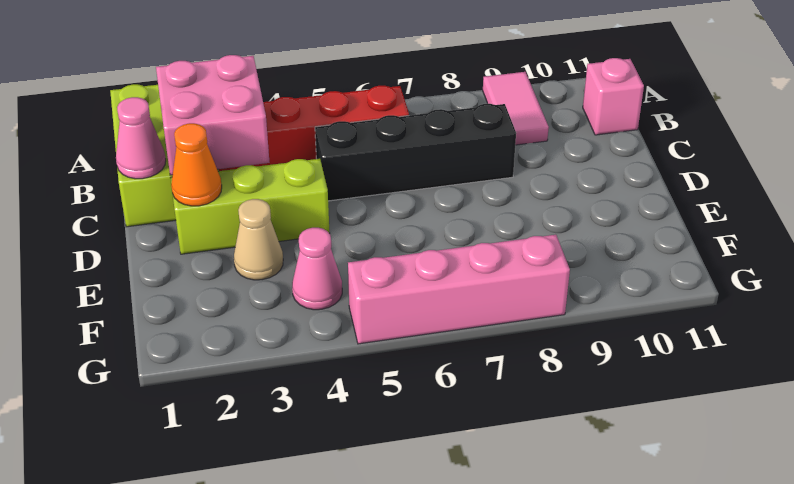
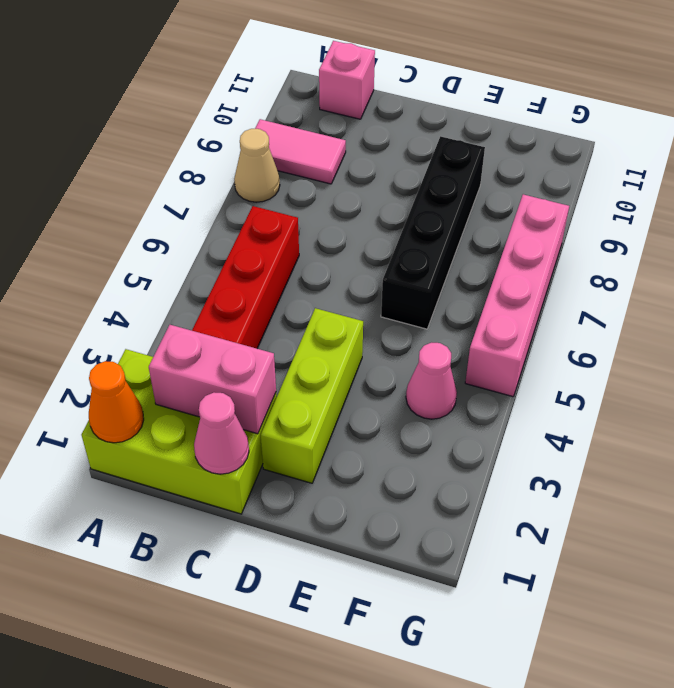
pink 2x2 brick [156,55,270,175] -> pink 1x2 brick [149,325,276,434]
black 1x4 brick [315,104,516,201] -> black 1x4 brick moved to [381,136,485,329]
orange 1x1 cone [171,123,222,206] -> orange 1x1 cone moved to [89,361,144,443]
tan 1x1 cone [234,199,283,280] -> tan 1x1 cone moved to [234,129,280,202]

